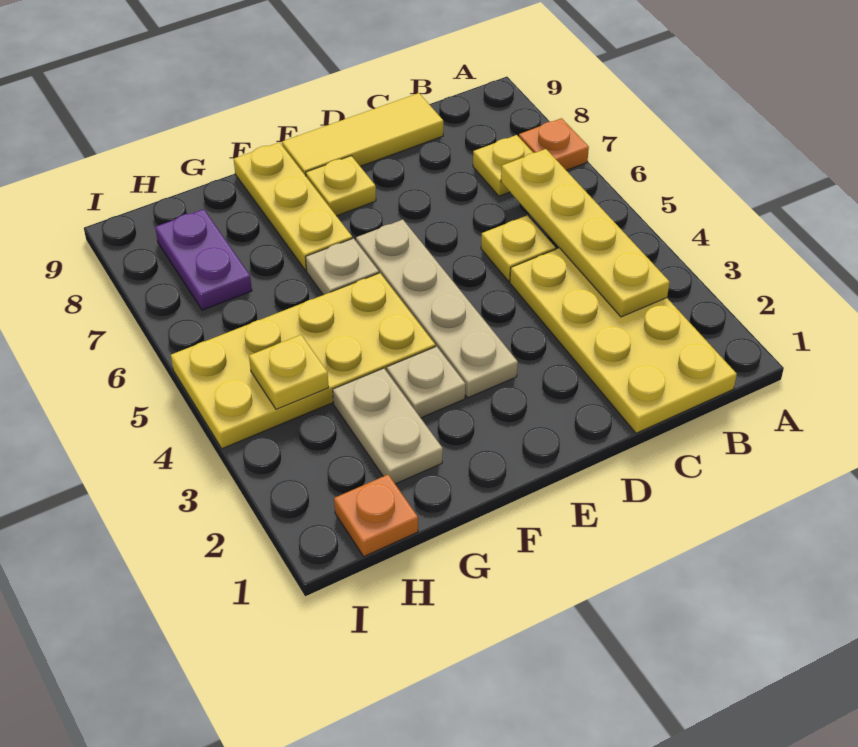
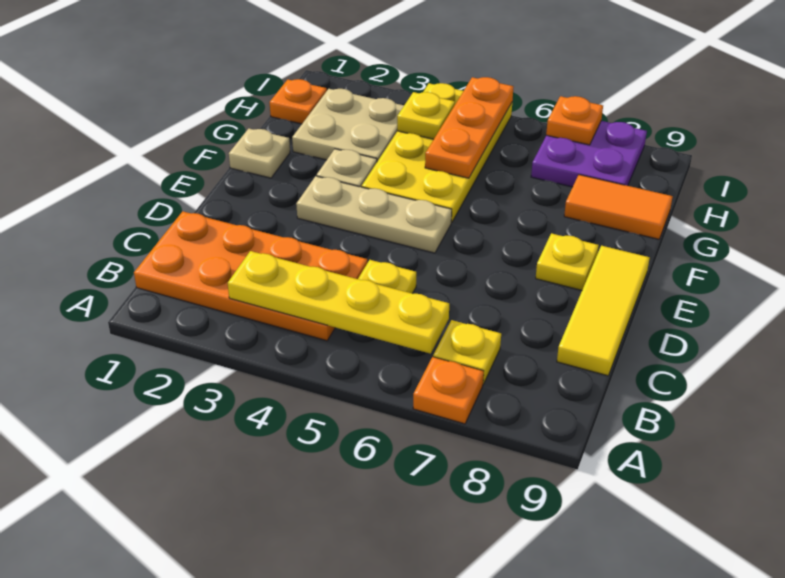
yellow 2x4 plate [510,248,737,433] -> orange 2x4 plate [134,211,367,341]
tan 1x4 plate [356,220,518,398] -> tan 1x3 plate [296,176,452,253]
tan 1x1 plate [306,238,379,295] -> tan 1x1 plate moved to [229,129,290,178]
yellow 1x3 plate [234,142,352,270] -> none
tan 1x2 plate [333,368,443,484] -> tan 2x2 plate [292,89,404,162]
none -> orange 1x3 plate [425,77,513,178]
none -> orange 1x2 tile [564,175,673,239]
purple 1x2 plate [155,209,252,310] -> purple 2x2 plate [531,121,647,187]
none -> orange 1x1 plate [546,96,603,145]

